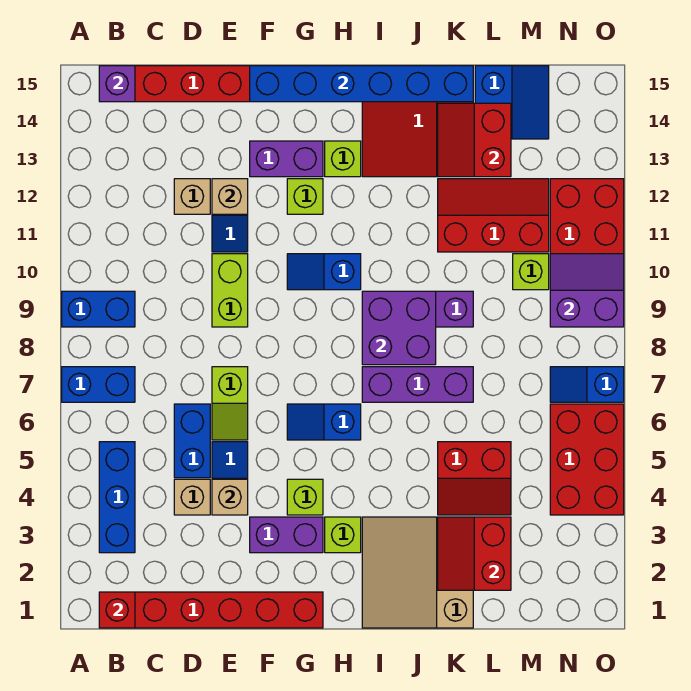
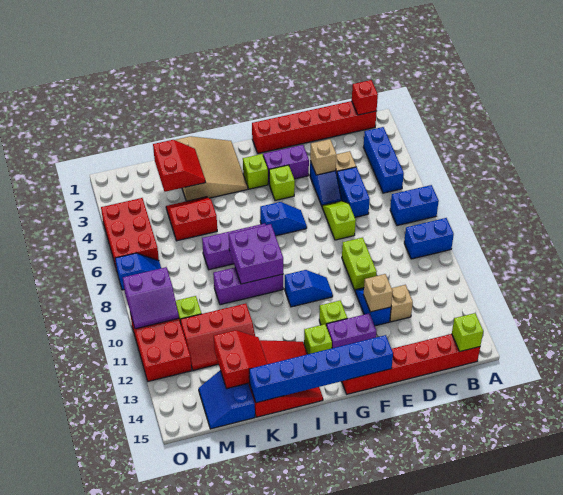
purple 1x1 brick [99,66,135,102] -> lime 1x1 brick [452,313,483,352]

